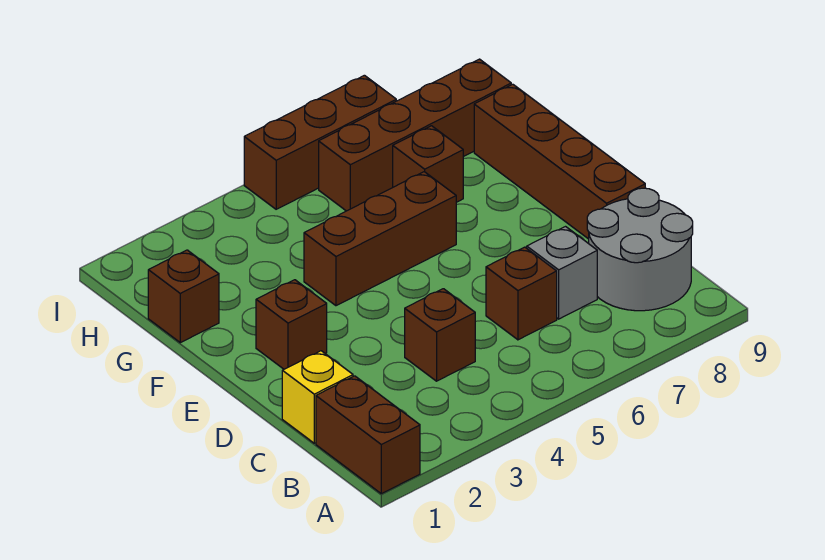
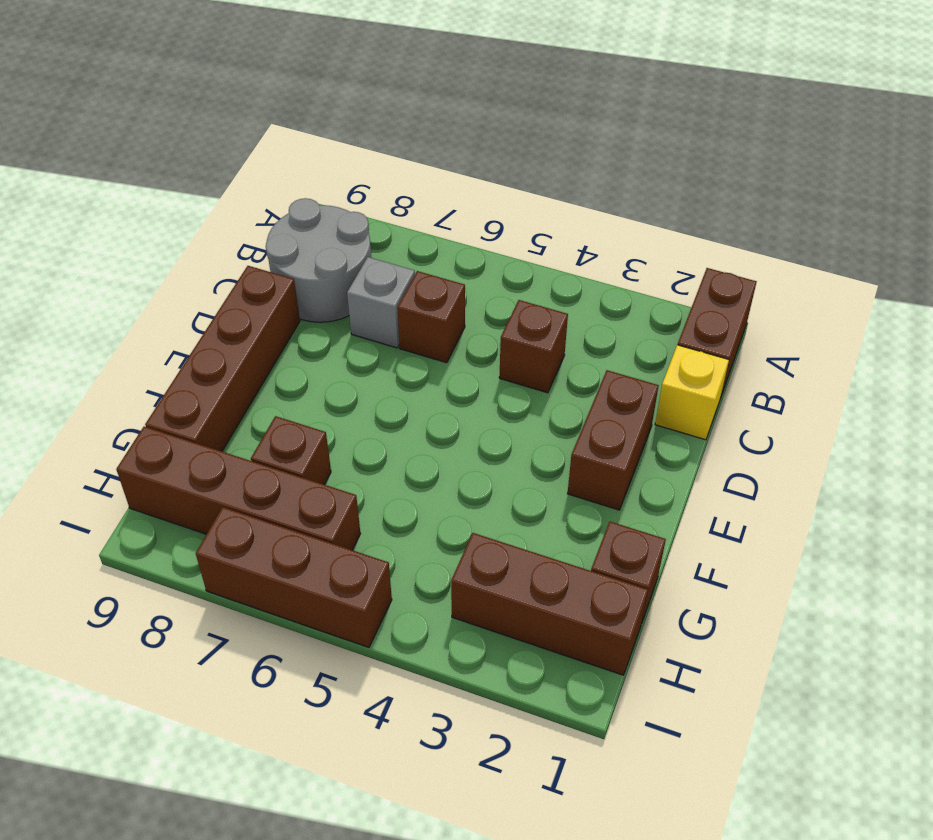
brown 1x1 brick [256,280,327,369] -> brown 1x2 brick [568,370,659,510]
brown 1x3 brick [304,172,456,306] -> brown 1x3 brick moved to [451,533,648,675]

